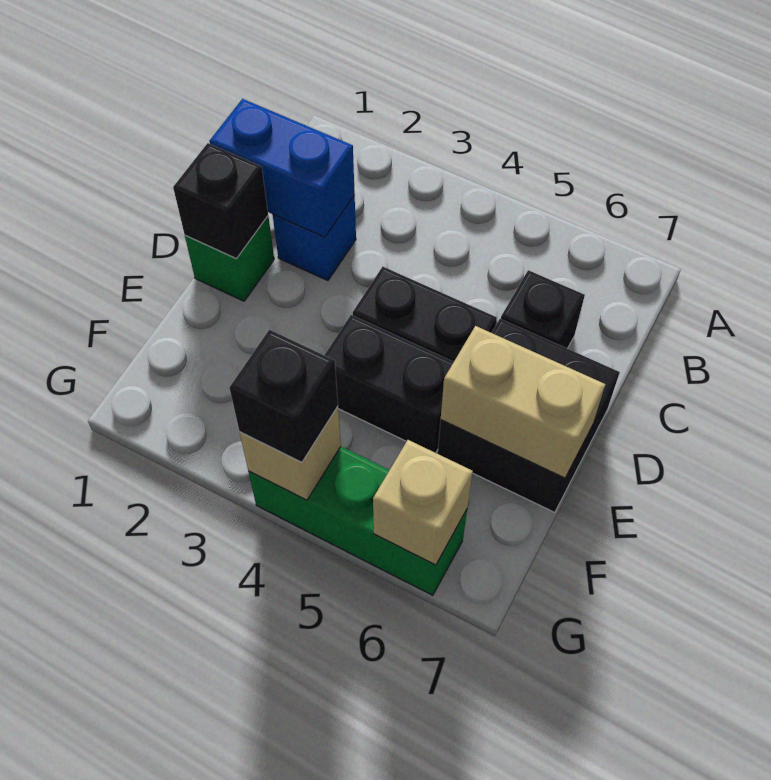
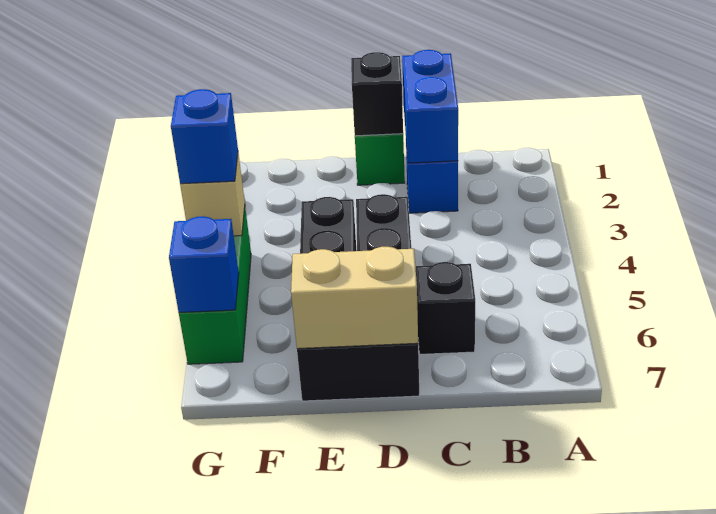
tan 1x2 brick [441,326,605,478] -> tan 1x2 brick turned to [291,247,418,349]
black 1x1 brick [229,330,338,462] -> blue 1x1 brick [171,89,238,184]
tan 1x1 brick [373,440,473,565] -> blue 1x1 brick [169,216,239,312]

